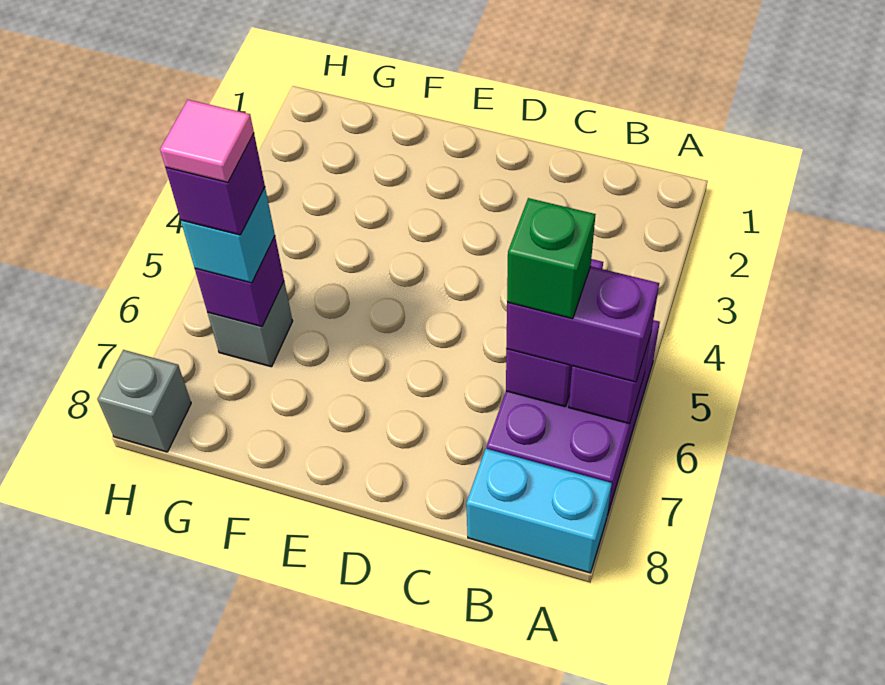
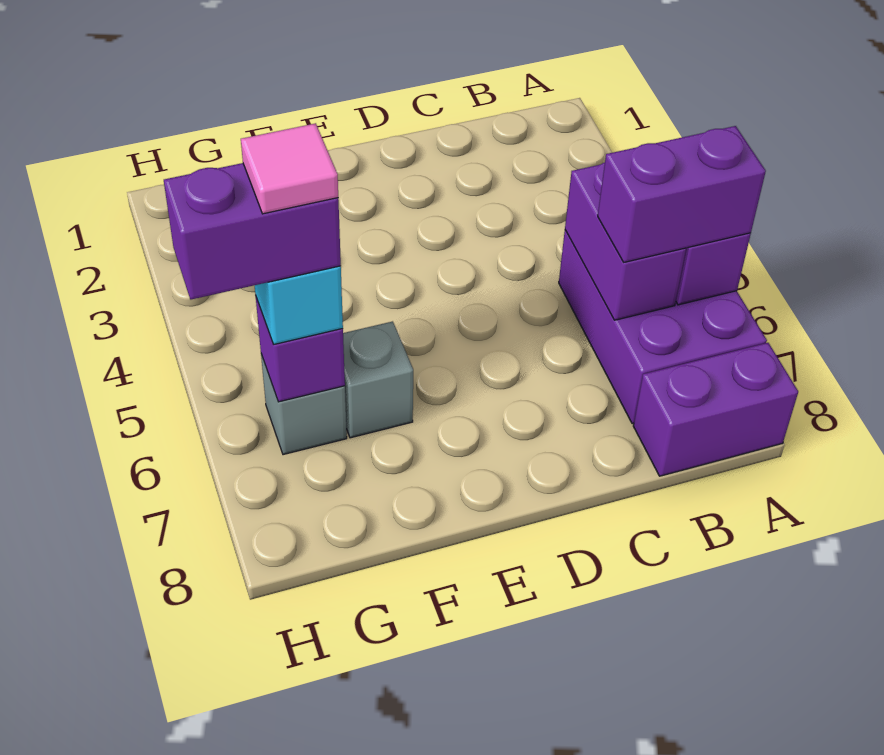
cyan 1x2 brick [466,449,612,573] -> purple 1x2 brick [633,343,798,476]
green 1x1 brick [507,198,596,319] -> none
purple 1x1 brick [166,134,265,235] -> purple 1x2 brick [164,163,341,300]
grey 1x1 brick [97,350,191,452] -> grey 1x1 brick moved to [343,321,413,438]

